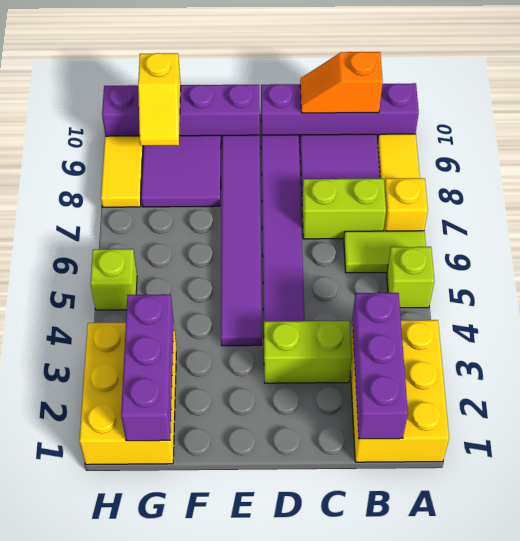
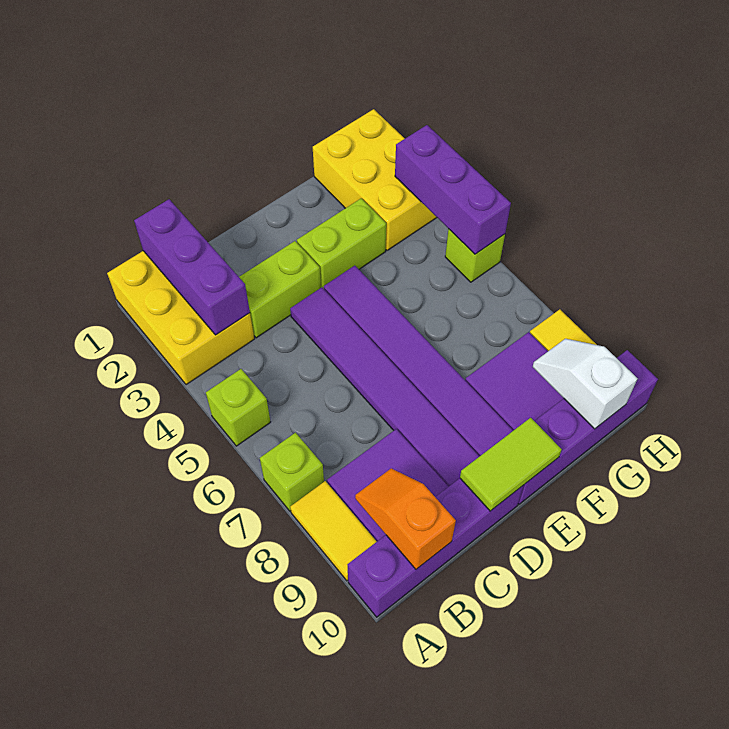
lime 1x2 tile [344,231,426,273] -> lime 1x2 tile moved to [460,418,562,511]
yellow 1x1 brick [384,178,428,231] -> lime 1x1 brick [260,432,324,511]
lime 1x2 brick [302,179,386,239] -> lime 1x2 brick moved to [297,198,386,289]
orange 1x2 slope [300,52,383,113] -> orange 1x2 slope turned to [355,468,456,569]
purple 1x3 brick [121,294,174,441] -> purple 1x3 brick moved to [395,125,511,254]
yellow 1x2 slope [138,53,181,146] -> white 1x2 slope [533,339,638,429]

